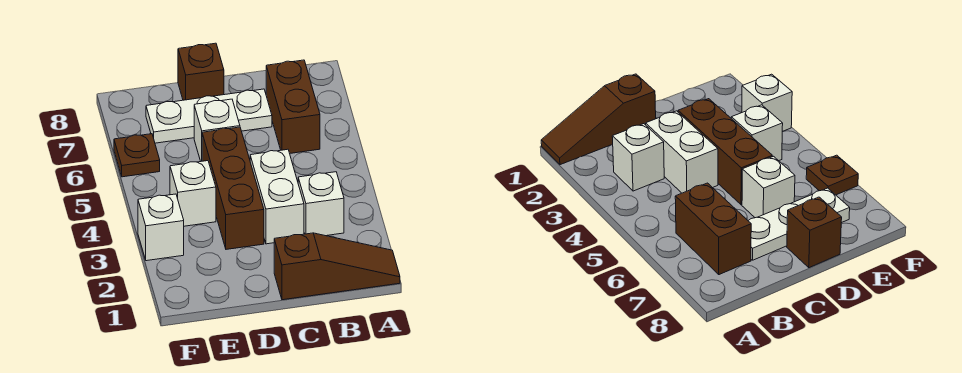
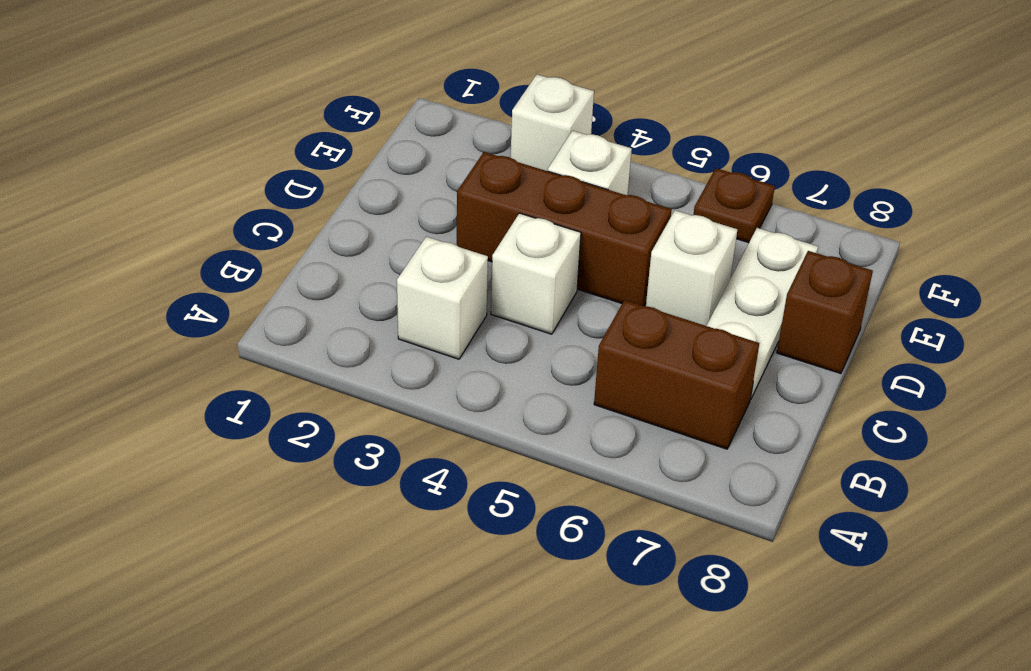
brown 1x3 slope [274,233,400,300] -> none
white 1x2 brick [250,149,304,244] -> white 1x1 brick [491,213,581,334]

